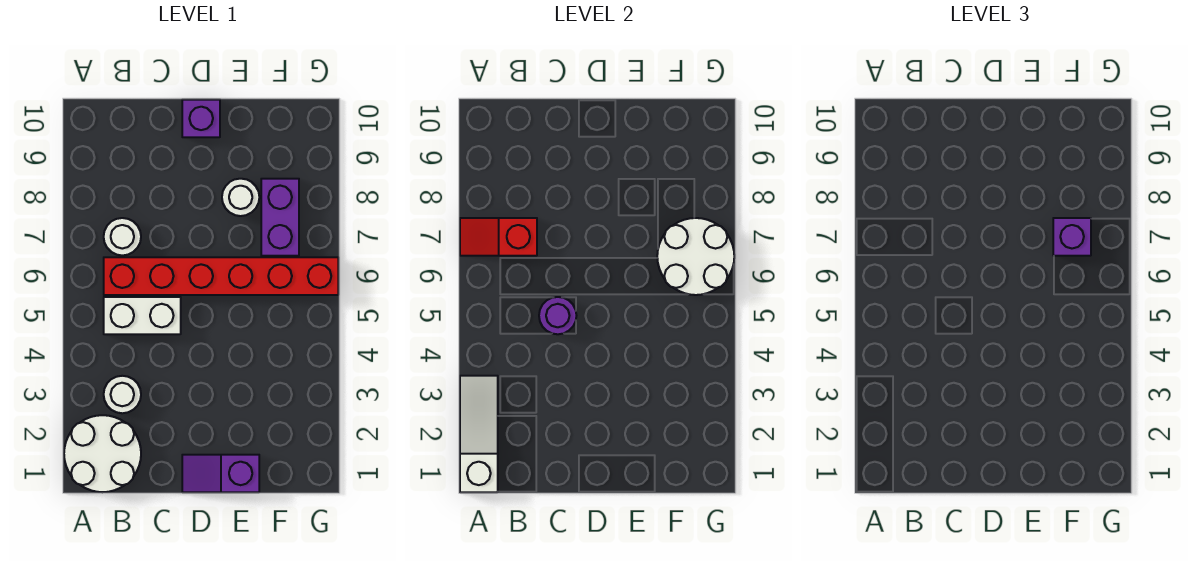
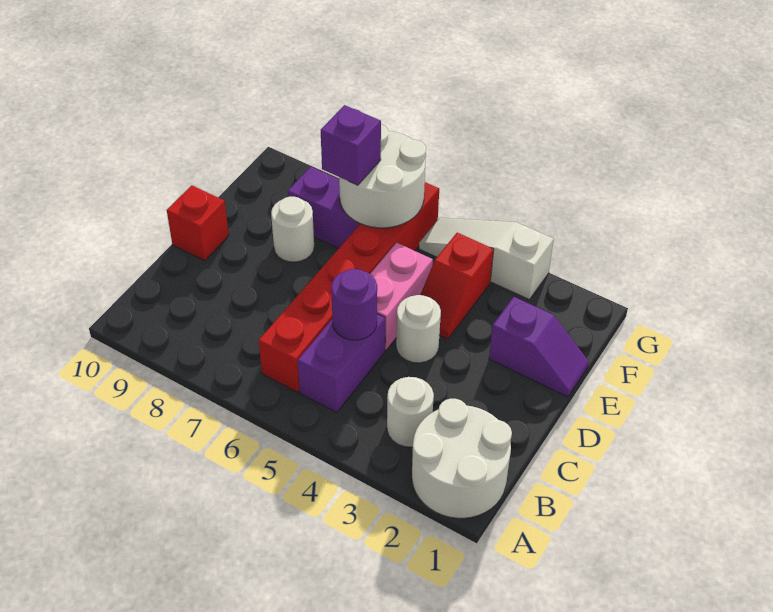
white 1x3 slope [460,376,498,492] -> white 1x3 slope moved to [419,218,554,299]
red 1x2 slope [460,218,537,256] -> red 1x2 slope moved to [420,233,494,339]
white 1x2 brick [104,297,181,334] -> purple 1x2 brick [298,314,385,413]
white 1x1 round brick [104,218,141,255] -> white 1x1 round brick moved to [396,295,441,363]
purple 1x2 slope [182,455,259,492] -> purple 1x2 slope turned to [489,297,589,397]
none -> pink 1x2 brick [370,243,433,350]
purple 1x1 brick [182,100,220,137] -> red 1x1 brick [167,185,229,261]

